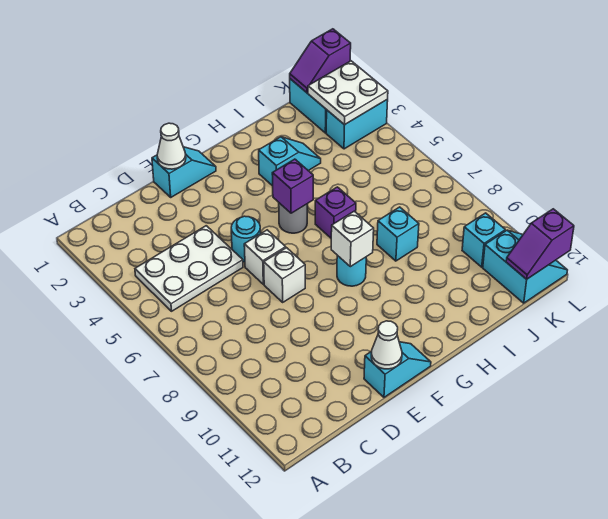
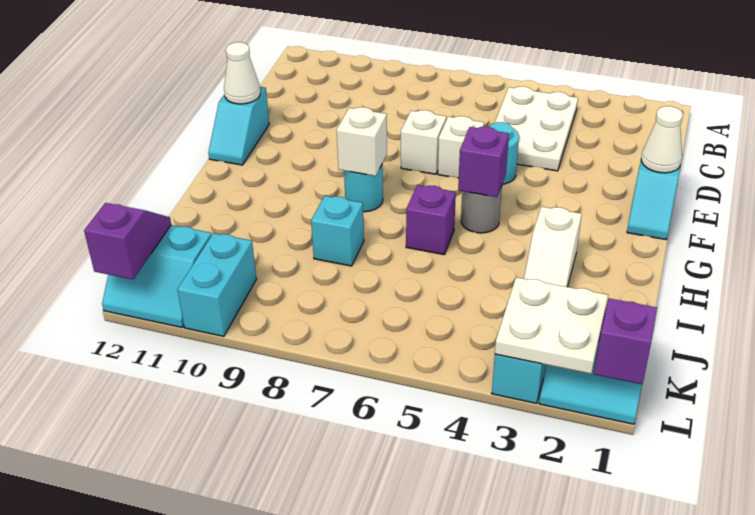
cyan 1x2 slope [259,137,321,186] -> white 1x2 slope [524,207,582,287]
cyan 1x1 brick [462,213,505,267] -> cyan 1x2 brick [177,233,256,336]

